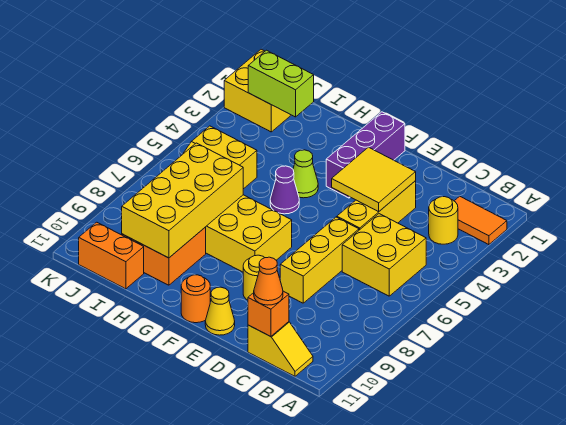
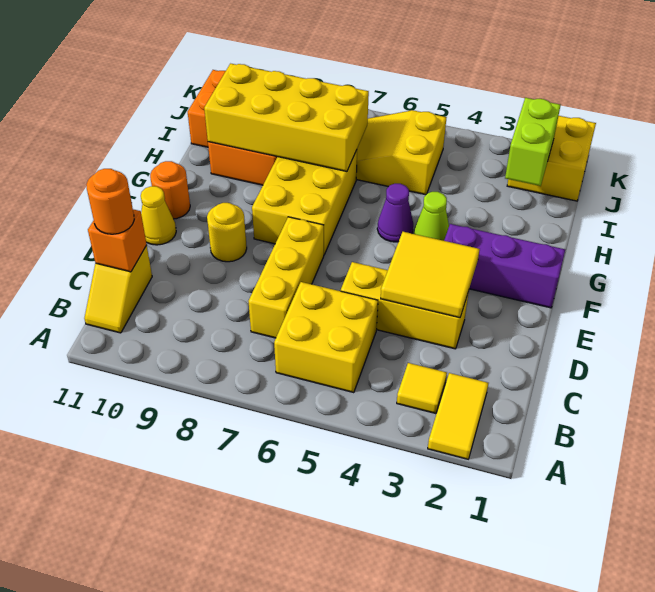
orange 1x2 tile [455,196,507,245] -> yellow 1x2 tile [428,373,488,459]
yellow 1x1 round brick [429,197,458,244] -> yellow 1x1 tile [397,363,447,414]
orange 1x1 cone [254,257,283,305] -> orange 1x1 round brick [86,169,134,234]
yellow 1x3 brick [280,217,359,303] -> yellow 1x3 brick turned to [248,217,324,338]

